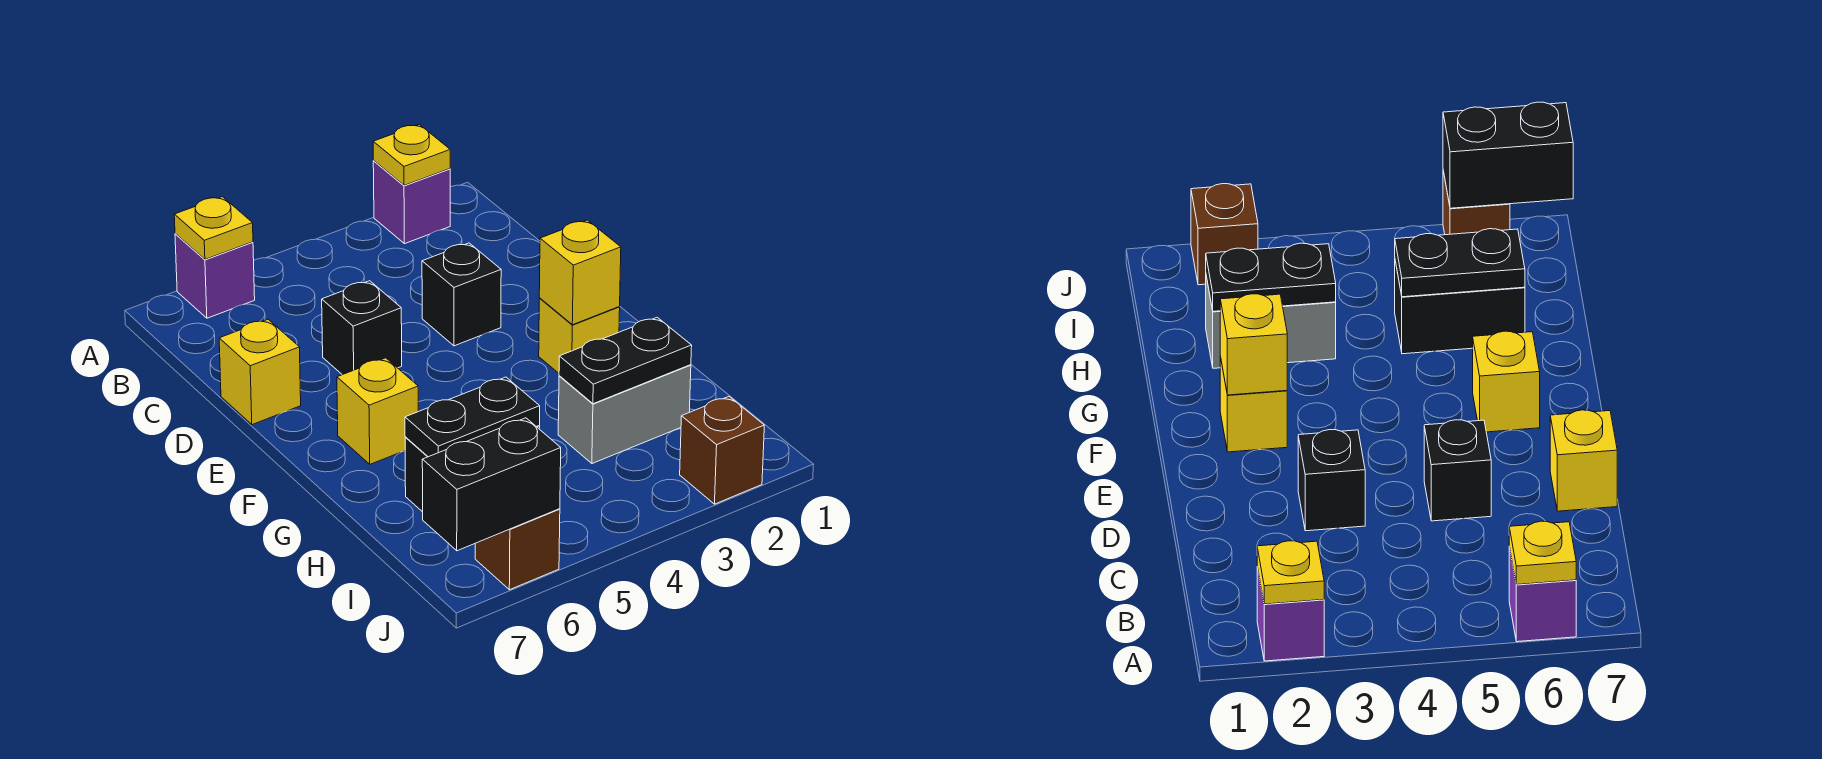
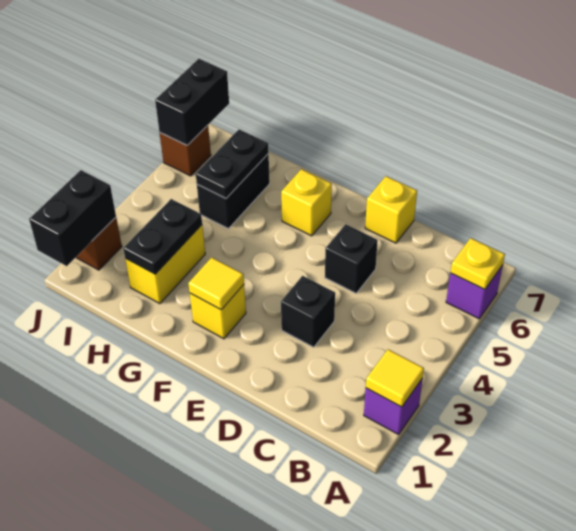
yellow 1x1 plate [373,124,450,185] -> yellow 1x1 tile [366,349,424,407]
yellow 1x1 brick [539,220,621,325] -> yellow 1x1 tile [188,257,244,310]
grey 1x2 brick [558,365,691,464] -> yellow 1x2 brick [125,225,205,304]
none -> black 1x2 brick [29,170,116,266]

